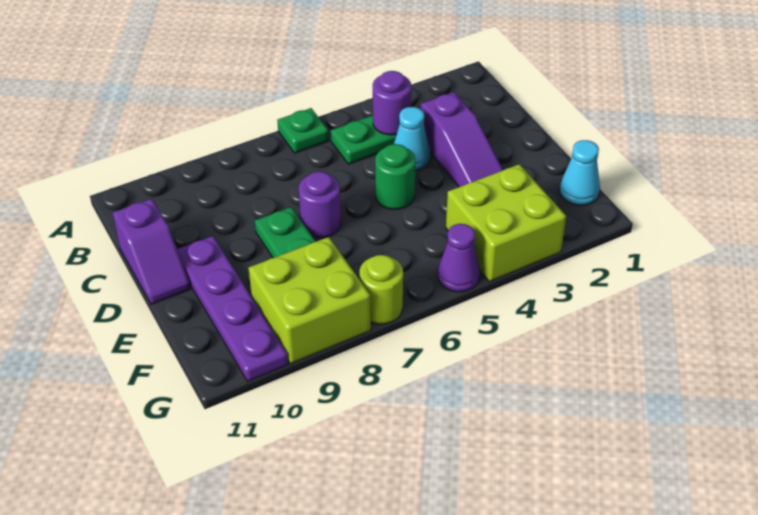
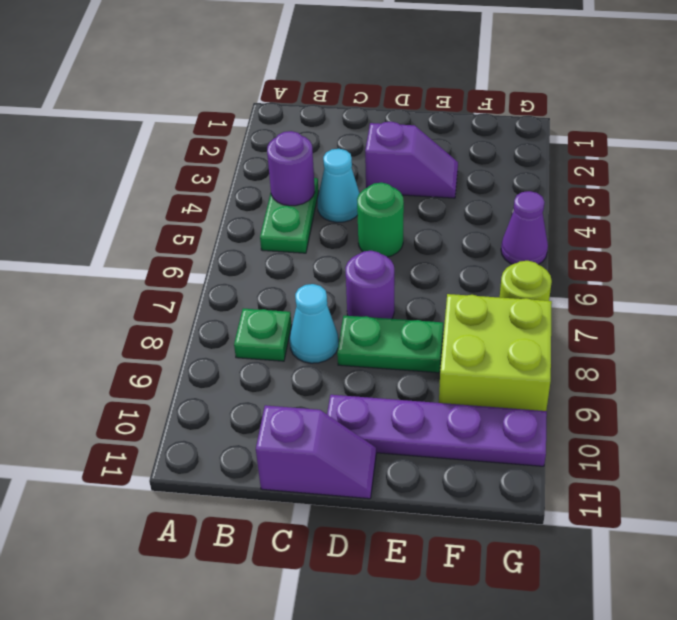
green 1x1 plate [277,108,329,153] -> green 1x1 plate moved to [234,309,291,361]
purple 1x3 slope [421,92,503,187] -> purple 1x2 slope [365,122,458,198]
cyan 1x1 cone [560,140,600,205] -> cyan 1x1 cone moved to [290,284,338,363]
lime 2x2 brick [446,164,566,282] -> none

